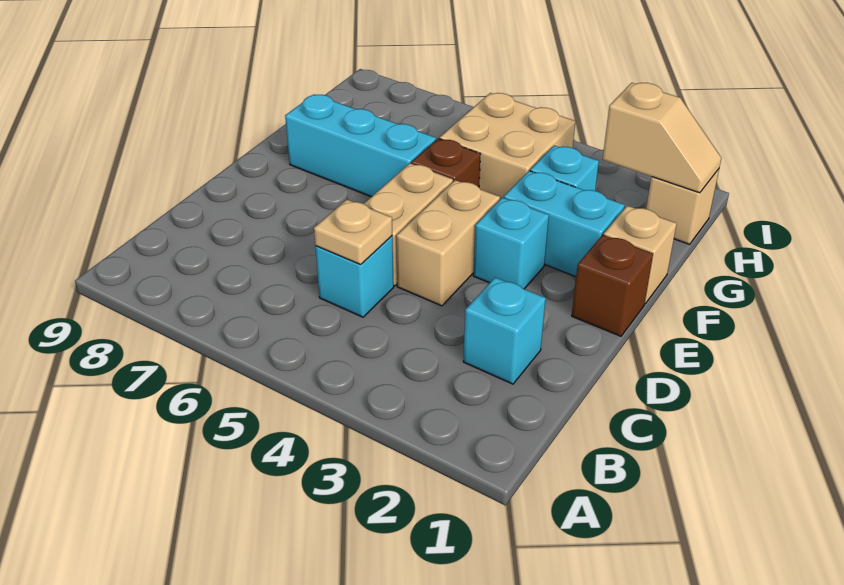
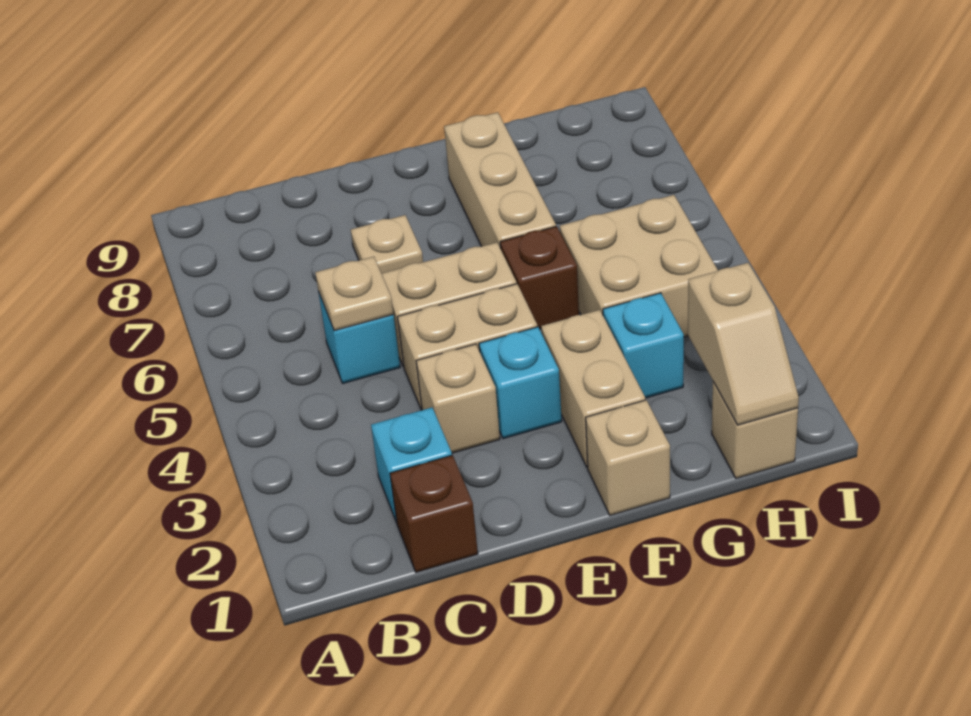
none -> tan 1x1 brick [416,344,500,453]
none -> tan 1x1 plate [351,215,423,273]
brown 1x1 brick [572,235,653,336] -> brown 1x1 brick moved to [390,455,478,572]
cyan 1x2 brick [504,171,625,277] -> tan 1x2 brick [541,310,645,467]
cyan 1x3 brick [285,94,436,197] -> tan 1x3 brick [444,112,556,248]

